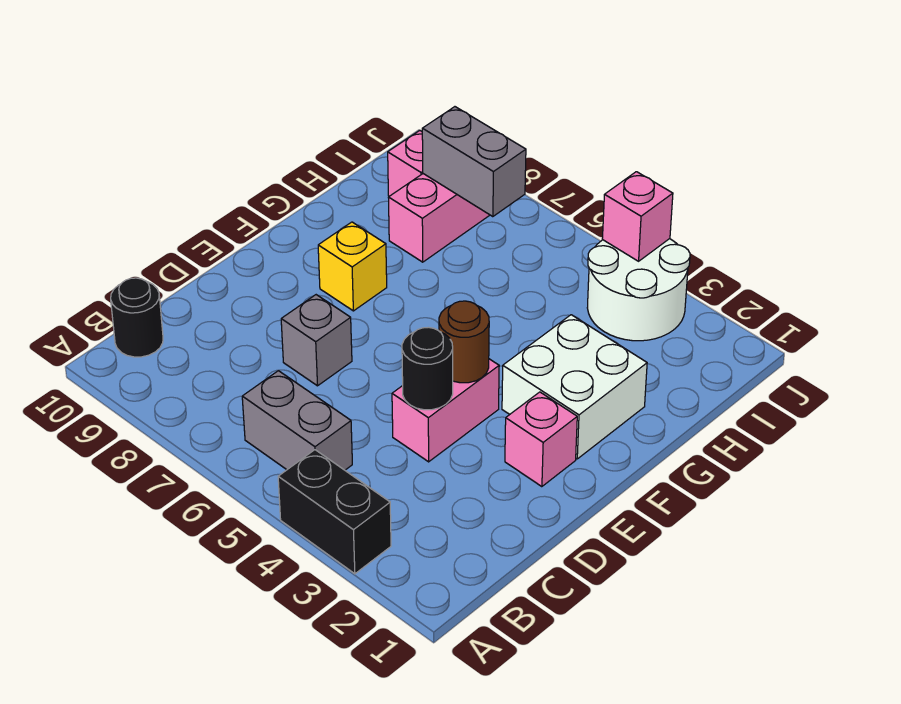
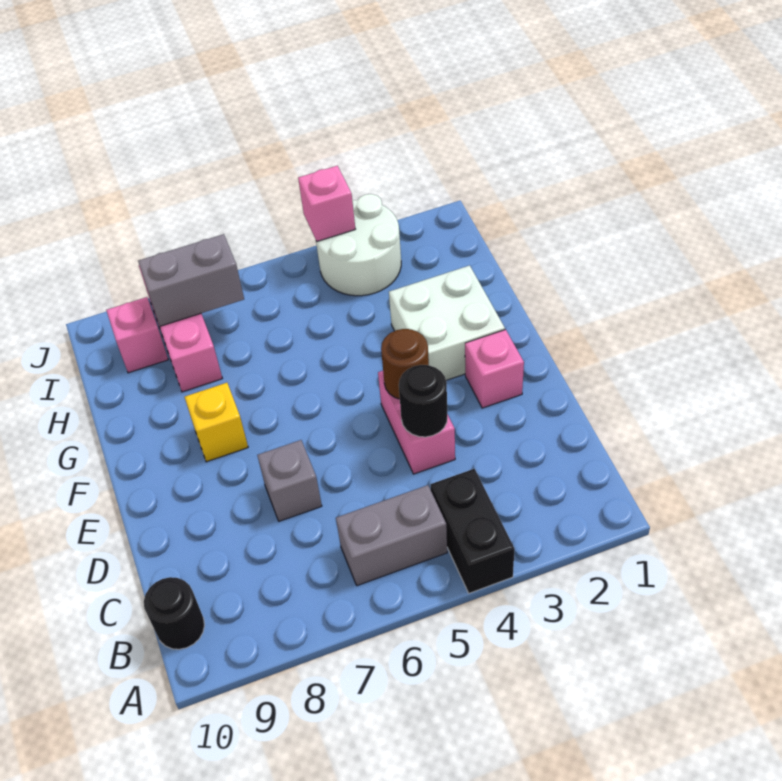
black 1x2 brick [278,450,391,574] -> black 1x2 brick turned to [430,469,515,593]

